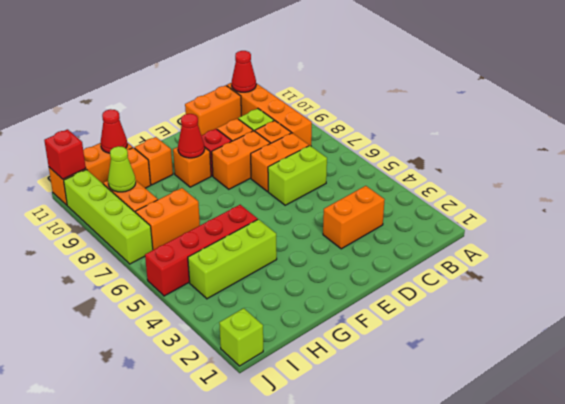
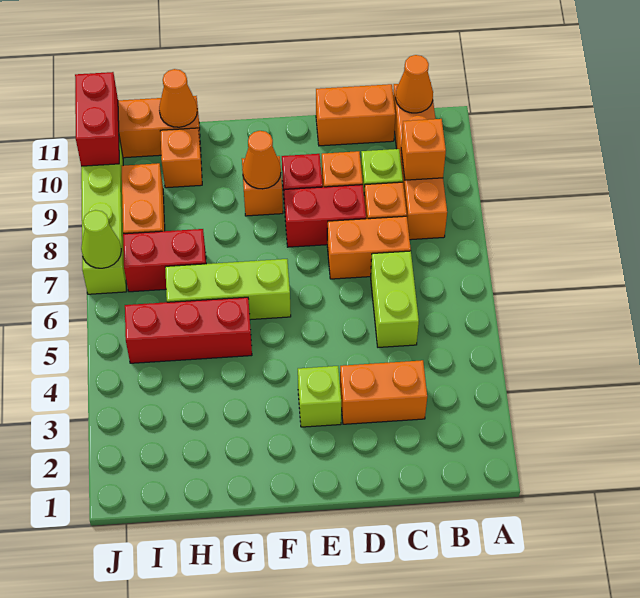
red 1x1 cone [232,51,256,92] -> orange 1x1 cone [396,55,433,113]
lime 1x2 brick [268,146,327,205] -> lime 1x2 brick turned to [371,251,419,347]
orange 1x2 brick [212,131,270,189] -> red 1x2 brick [284,185,366,247]
red 1x1 cone [178,114,205,158] -> orange 1x1 cone [242,131,281,189]
lime 1x3 brick [188,219,277,299] -> lime 1x3 brick moved to [165,259,291,320]
red 1x4 brick [145,205,258,296] -> red 1x3 brick [125,297,252,363]
orange 1x1 brick [134,137,173,185] -> orange 1x1 brick moved to [401,119,446,180]
orange 1x2 brick [136,188,200,250] -> red 1x2 brick [123,229,206,292]
red 1x1 cone [101,109,127,153] -> orange 1x1 cone [159,69,197,127]
lime 1x1 cone [108,146,136,192] -> lime 1x1 cone moved to [81,210,121,268]
lime 1x1 brick [219,308,263,366] -> lime 1x1 brick moved to [298,366,341,427]
red 1x1 brick [44,129,86,179] -> red 1x2 brick [75,72,119,166]

